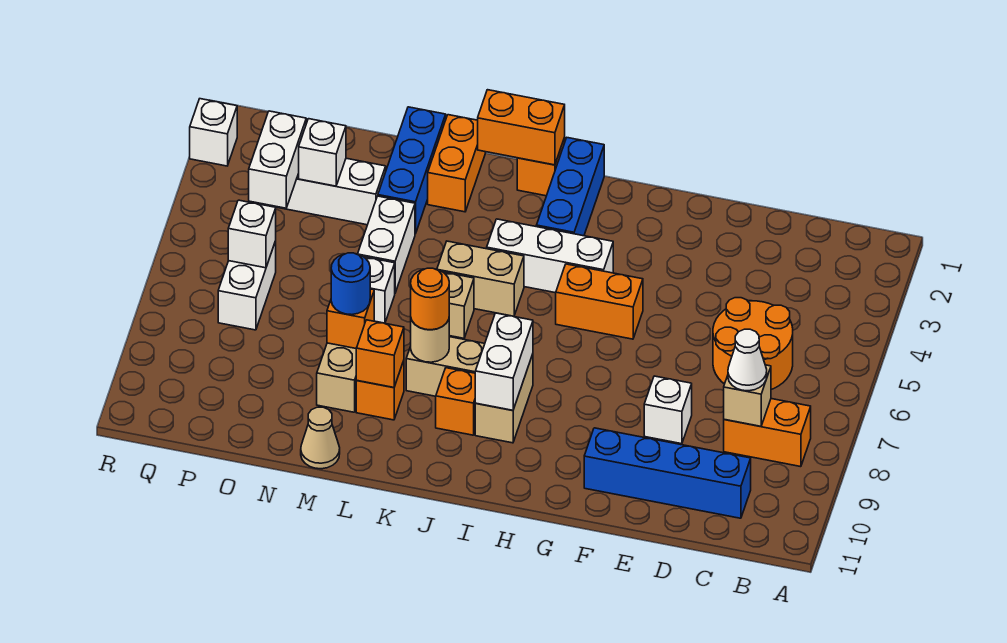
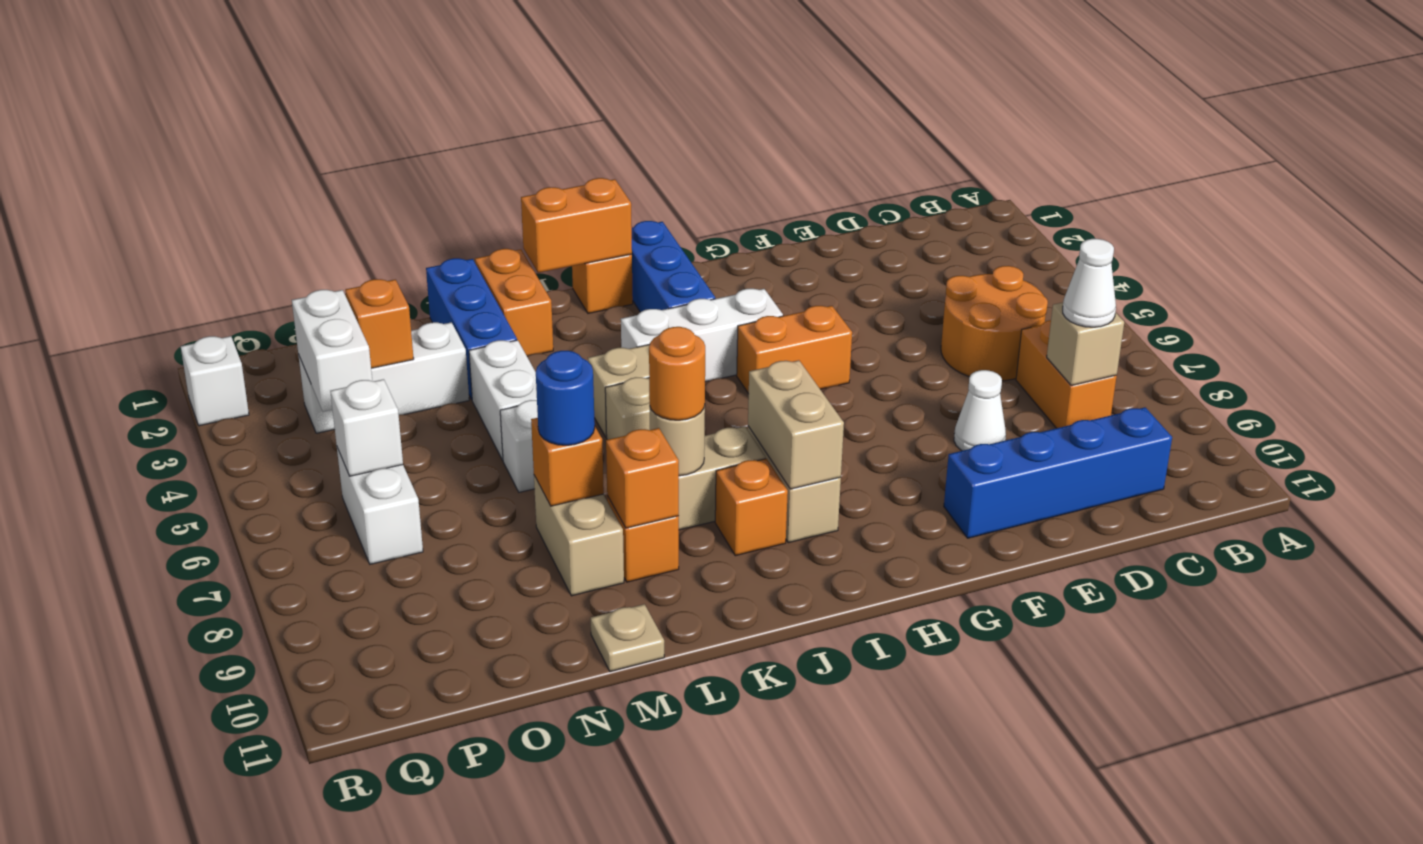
orange 1x2 brick [724,399,811,467] -> orange 1x2 brick turned to [1016,320,1117,428]
white 1x1 brick [644,376,692,444] -> white 1x1 cone [954,370,1006,451]
white 1x2 brick [475,313,533,410] -> tan 1x2 brick [748,360,844,489]
tan 1x1 cone [301,407,340,469] -> tan 1x1 plate [591,604,664,672]
white 1x1 brick [299,119,346,186] -> orange 1x1 brick [345,279,414,368]

